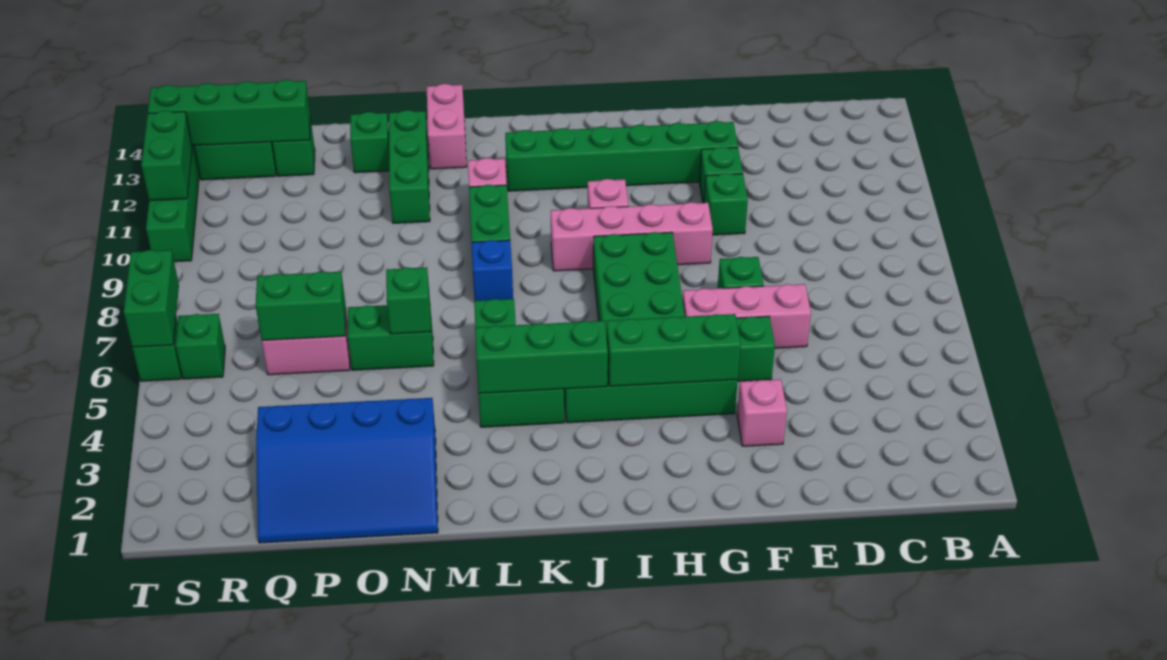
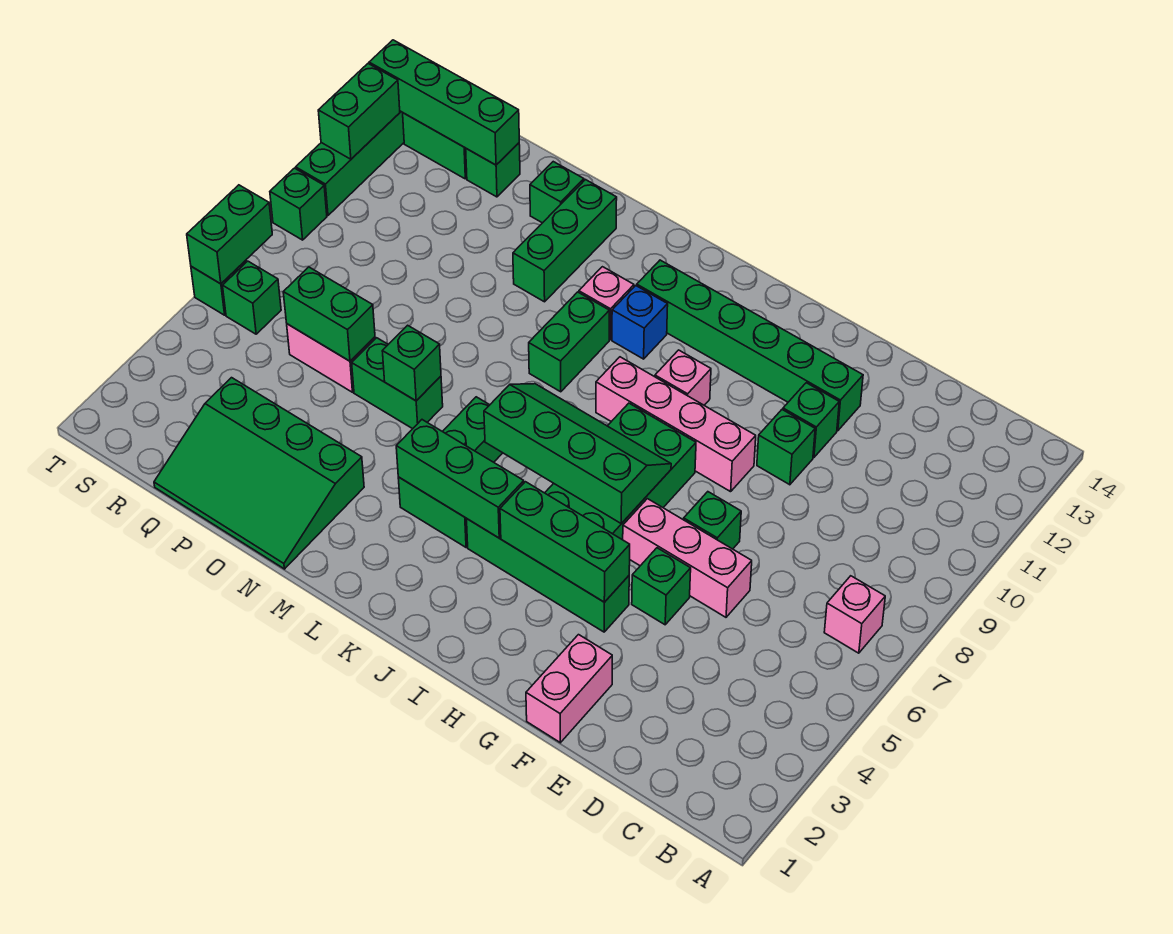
pink 1x1 brick [737,379,787,446] -> pink 1x1 brick moved to [824,576,885,653]
none -> green 2x4 slope [484,384,671,524]
blue 1x1 brick [472,240,513,301] -> blue 1x1 brick moved to [612,286,668,359]
pink 1x2 brick [427,84,467,169] -> pink 1x2 brick moved to [526,635,612,743]
blue 3x4 slope [256,398,438,543] -> green 3x4 slope [154,378,364,569]
none -> green 1x1 brick [270,168,327,240]

